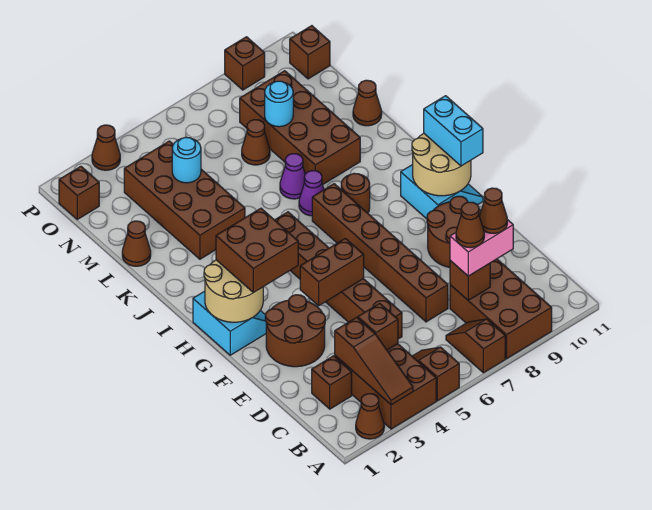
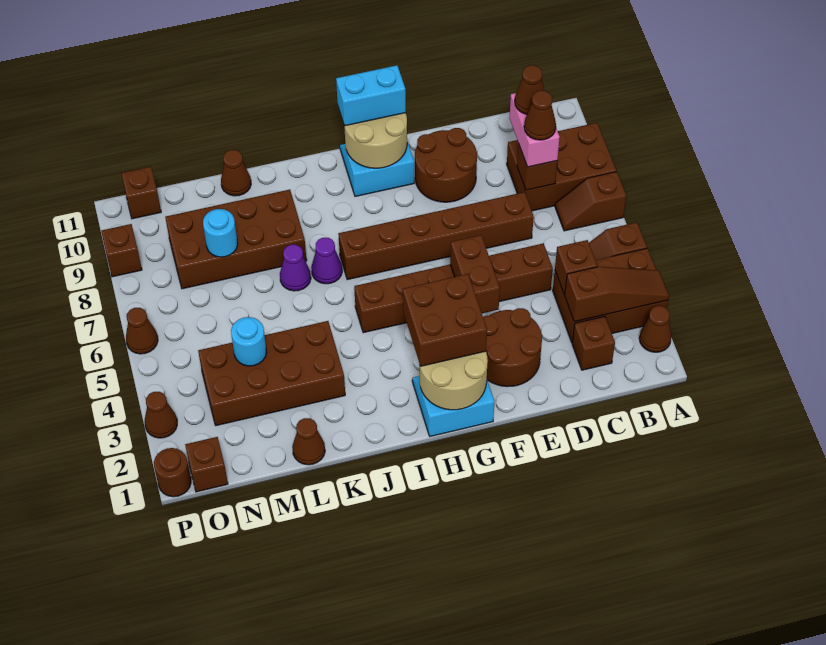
brown 1x1 round brick [341,173,370,213] -> brown 1x1 round brick moved to [154,448,191,497]
brown 1x1 cone [242,120,270,165] -> brown 1x1 cone moved to [126,308,158,354]

